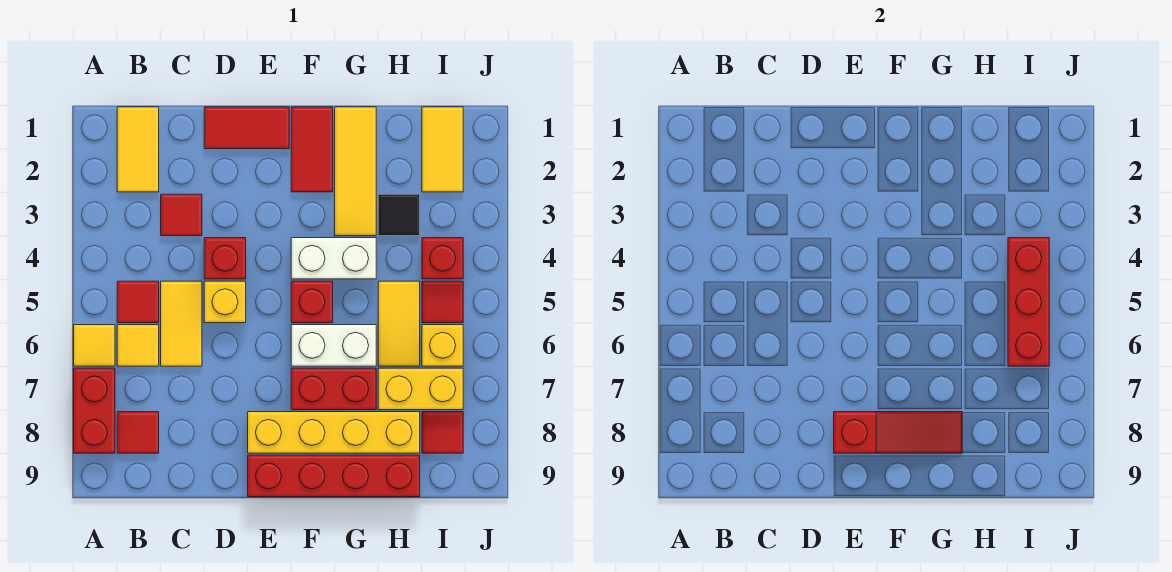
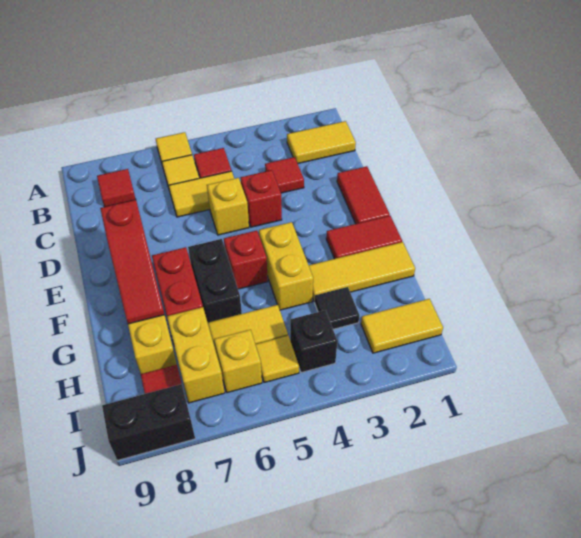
red 1x2 brick [74,368,115,453] -> none
red 1x4 brick [248,455,420,497] -> none
white 1x2 brick [291,238,376,279] -> yellow 1x2 brick [259,222,313,310]
white 1x2 brick [291,325,376,366] -> black 1x2 brick [188,239,242,322]
red 1x1 brick [422,238,463,279] -> black 1x1 brick [290,310,337,373]
red 1x3 brick [1008,238,1049,366] -> none
red 1x1 tile [422,281,463,323] -> yellow 1x1 tile [255,336,299,383]
none -> black 1x2 brick [102,384,195,460]

